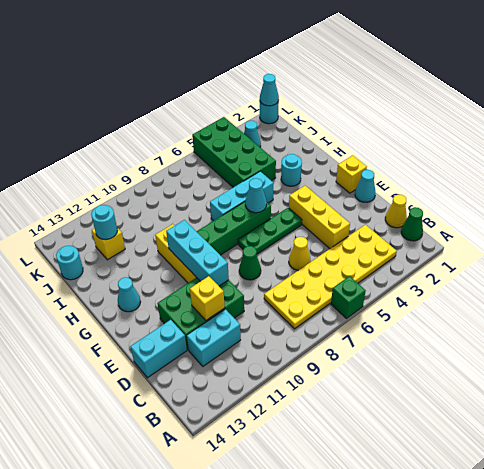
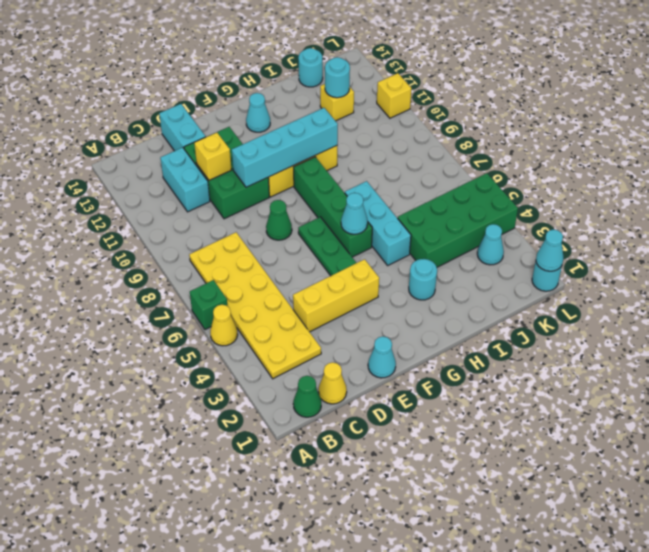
yellow 1x1 cone [289,237,310,270] -> yellow 1x1 cone moved to [210,305,238,346]
cyan 1x3 brick [166,220,229,286] -> cyan 1x4 brick [232,108,338,187]
yellow 1x1 brick [336,155,367,193] -> yellow 1x1 brick moved to [377,73,411,118]

